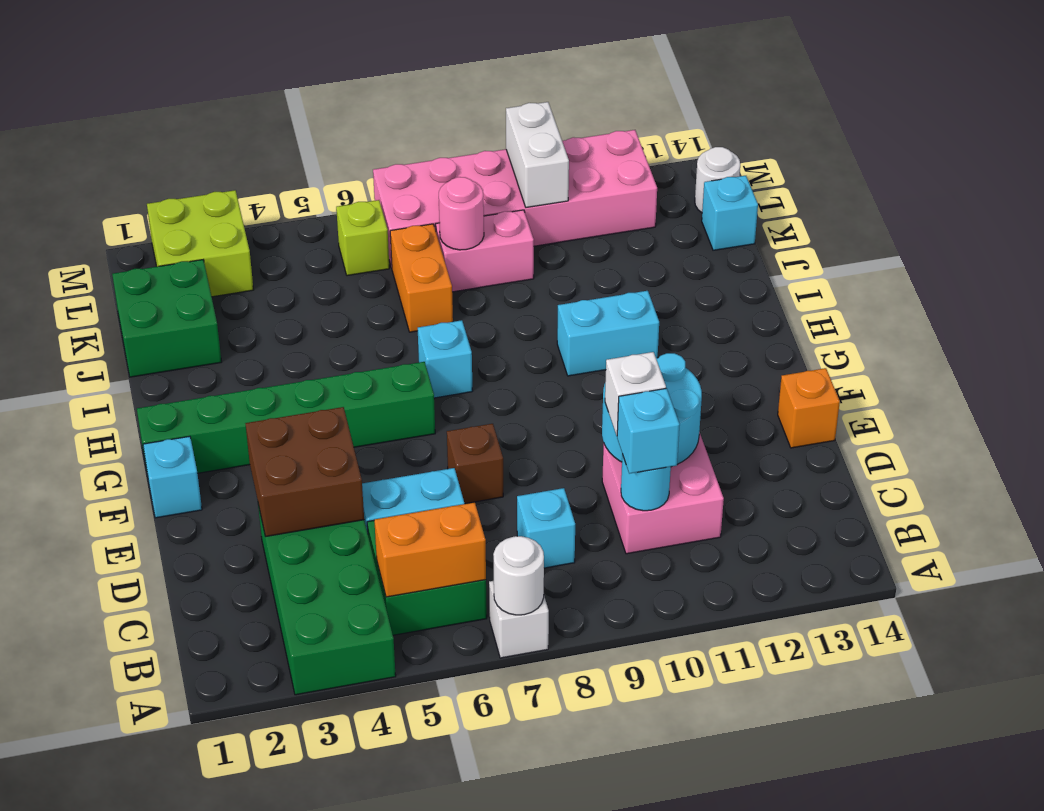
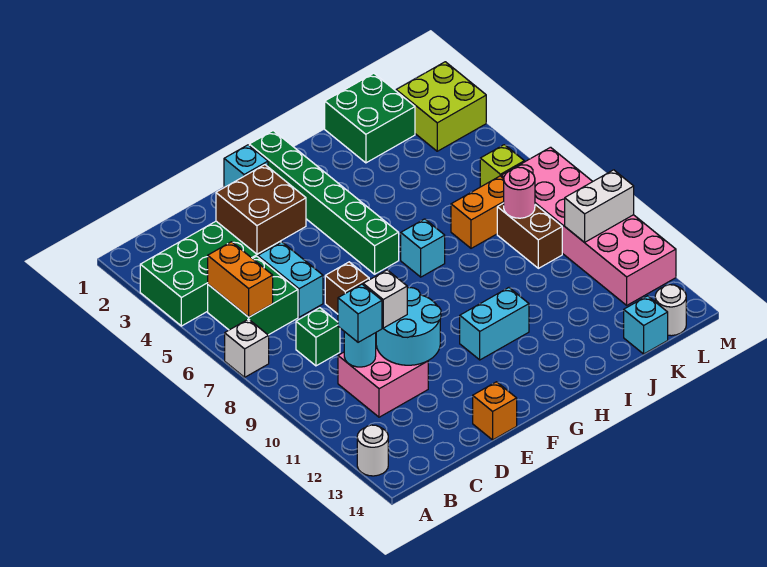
white 1x1 round brick [493,536,544,615] -> white 1x1 round brick moved to [357,425,388,476]
cyan 1x1 brick [517,488,575,568] -> green 1x1 brick [296,308,340,366]
cyan 1x2 brick [557,291,659,376] -> cyan 1x2 brick turned to [460,288,529,360]
pink 1x2 brick [436,210,534,292] -> brown 1x2 brick [497,203,562,268]

